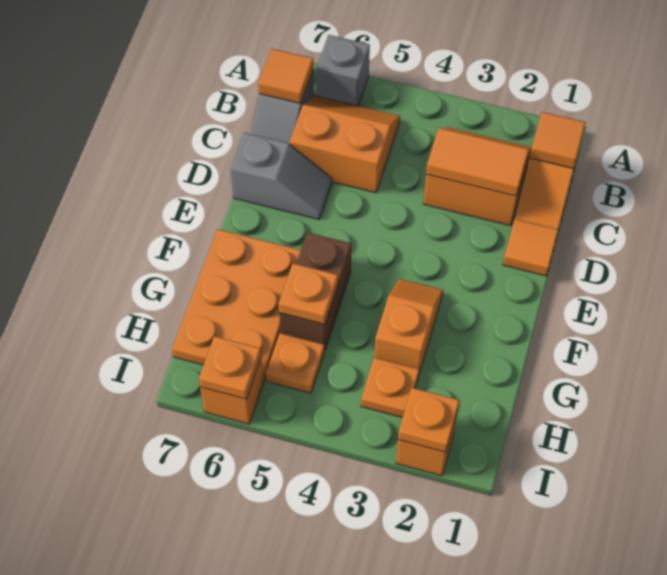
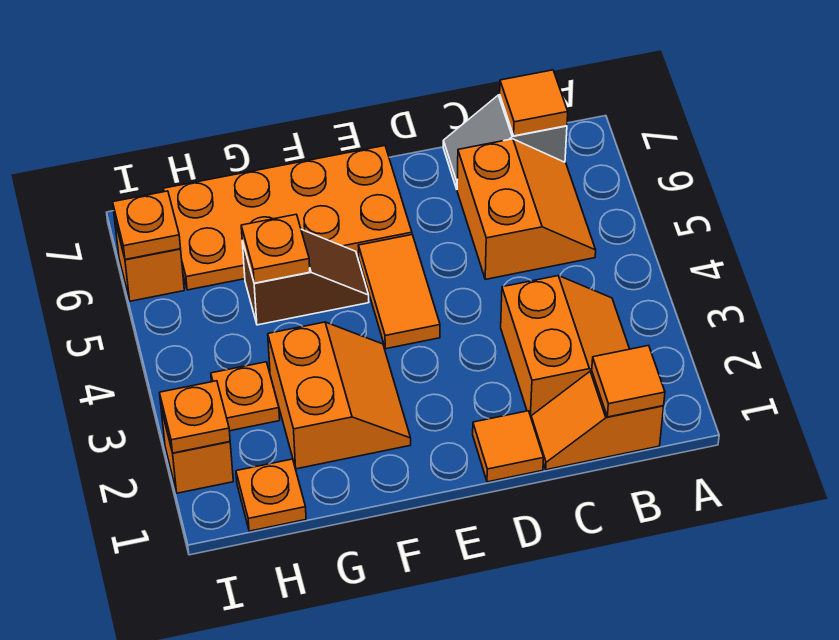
grey 1x1 brick [316,35,370,106] -> none
orange 1x2 tile [426,128,529,196] -> orange 1x2 tile moved to [358,235,440,349]
grey 1x2 slope [230,133,332,219] -> none
orange 1x2 slope [374,279,443,374] -> orange 2x2 slope [268,322,411,469]
brown 1x2 brick [279,232,352,351] -> brown 1x2 slope [242,229,369,325]
orange 2x3 plate [172,229,301,381] -> orange 2x4 plate [163,146,412,290]
orange 1x1 plate [266,333,324,393] -> orange 1x1 plate moved to [236,459,306,531]

